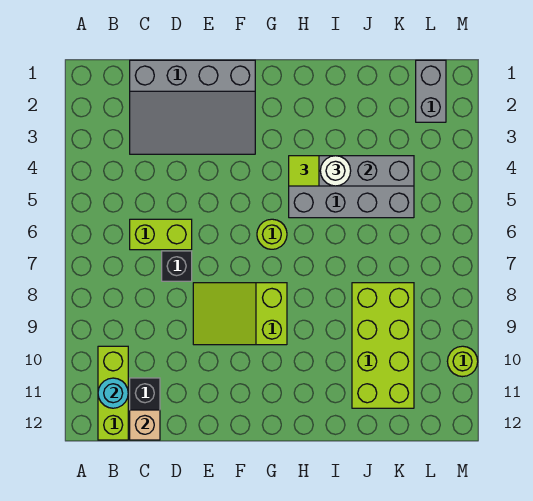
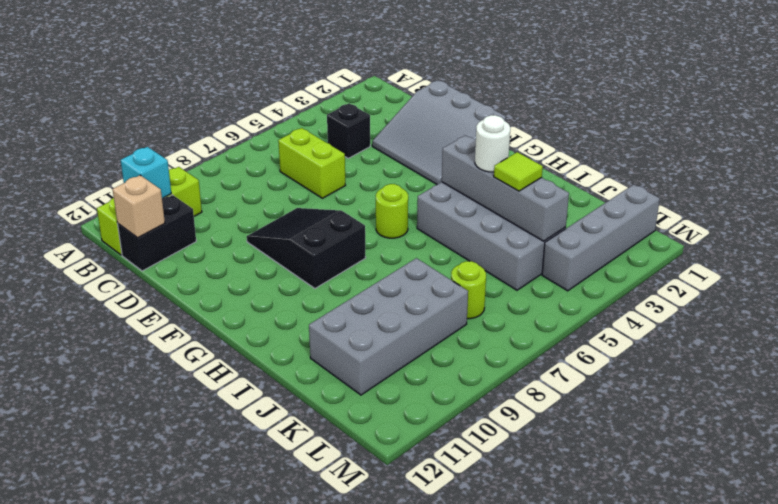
cyan 1x1 round brick [98,378,128,408] -> cyan 1x1 brick [121,147,171,198]
grey 3x4 slope [130,60,255,154] -> grey 3x3 slope [372,80,506,185]
black 1x1 brick [162,251,192,281] -> black 1x1 brick moved to [327,103,370,158]
lime 2x3 slope [193,283,287,345] -> black 2x3 slope [247,208,366,288]
lime 1x1 tile [289,156,319,186] -> lime 1x1 tile moved to [494,152,543,191]
lime 2x4 brick [352,283,414,408] -> grey 2x4 brick [309,258,468,395]
grey 1x2 brick [416,60,446,122] -> grey 1x4 brick [542,184,660,291]
lime 1x1 round brick [447,346,478,377] -> lime 1x1 round brick moved to [451,261,486,319]

